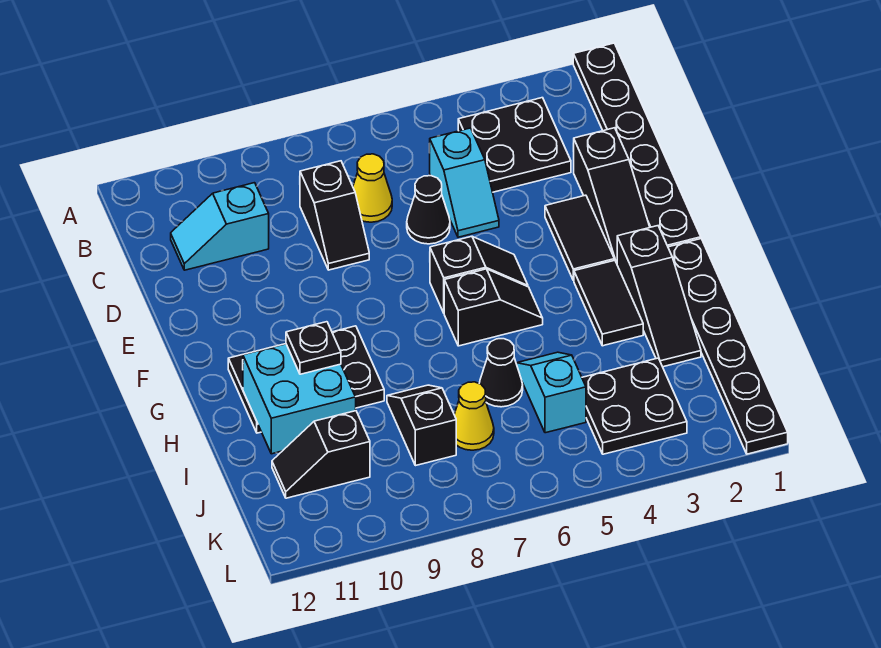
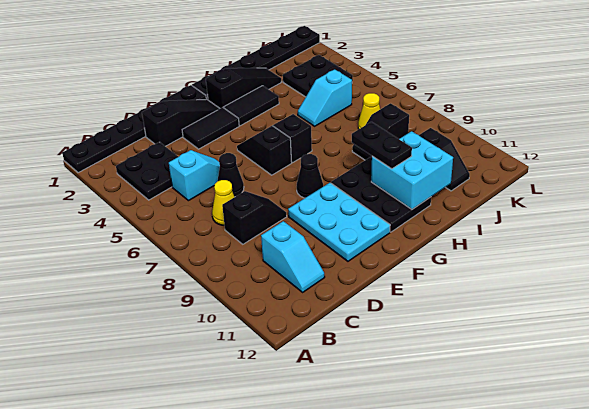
none -> cyan 2x3 plate [288,183,390,261]
black 1x1 plate [286,322,341,374] -> black 1x2 plate [352,122,412,169]
black 1x1 cone [479,339,523,407] -> black 1x1 cone moved to [296,154,323,198]

